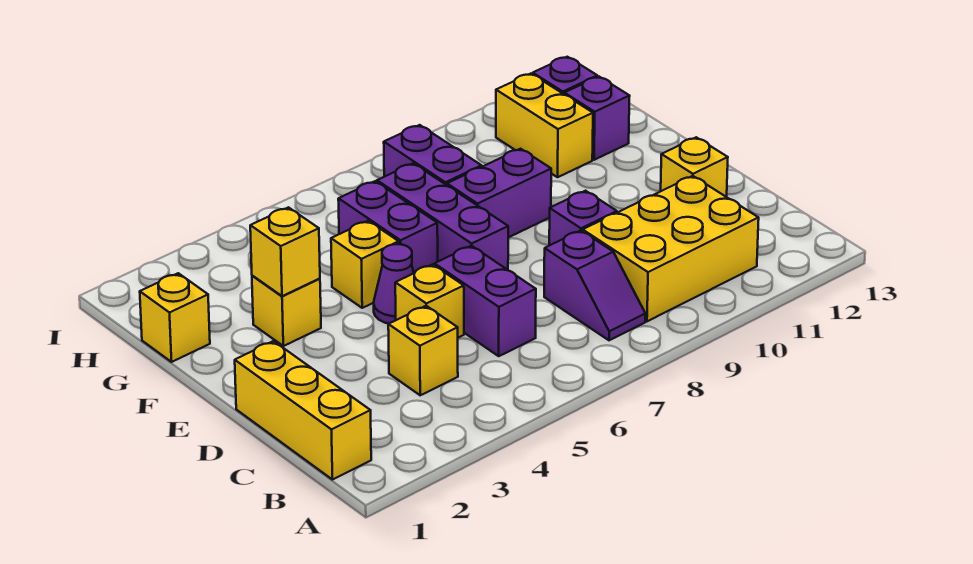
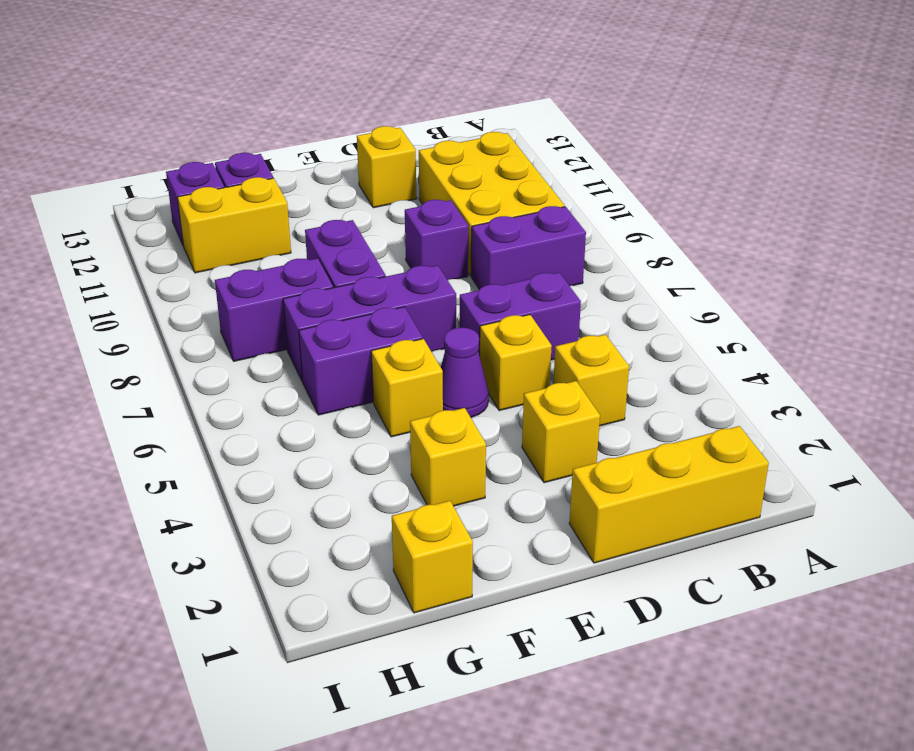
purple 1x2 slope [544,230,645,340] -> purple 1x2 brick [471,206,586,289]
yellow 1x1 brick [250,207,320,296] -> yellow 1x1 brick moved to [522,381,600,483]

